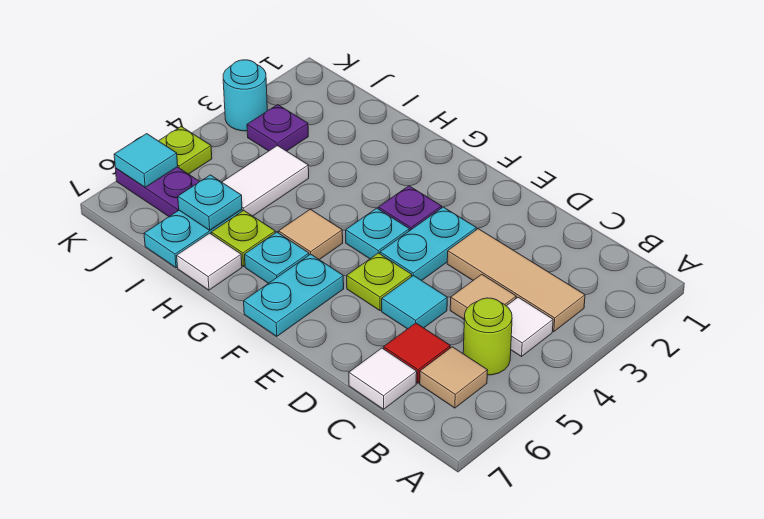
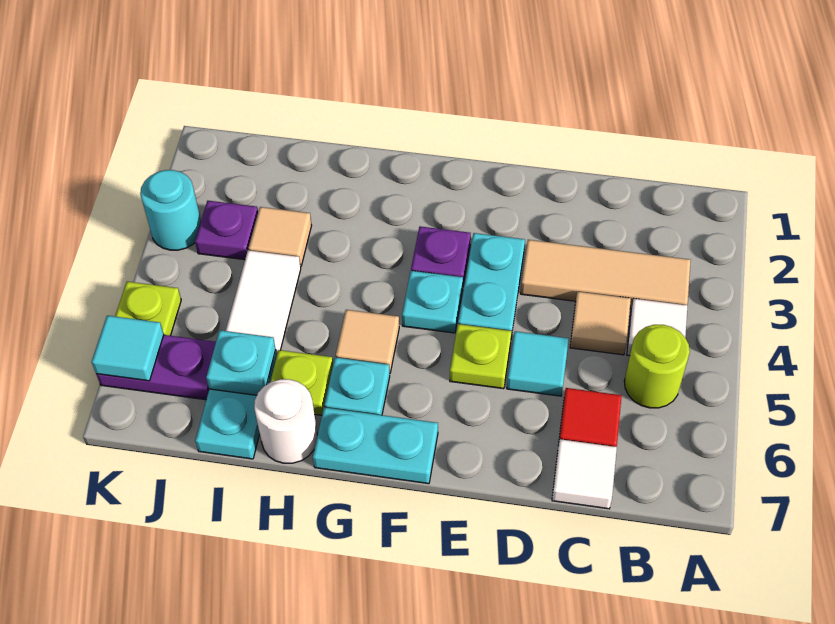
tan 1x1 tile [420,347,488,408] -> tan 1x1 tile moved to [248,207,312,267]
cyan 1x2 plate [244,254,344,336] -> cyan 1x2 plate turned to [313,407,438,484]
white 1x1 tile [177,233,242,290] -> white 1x1 round brick [254,379,317,463]

